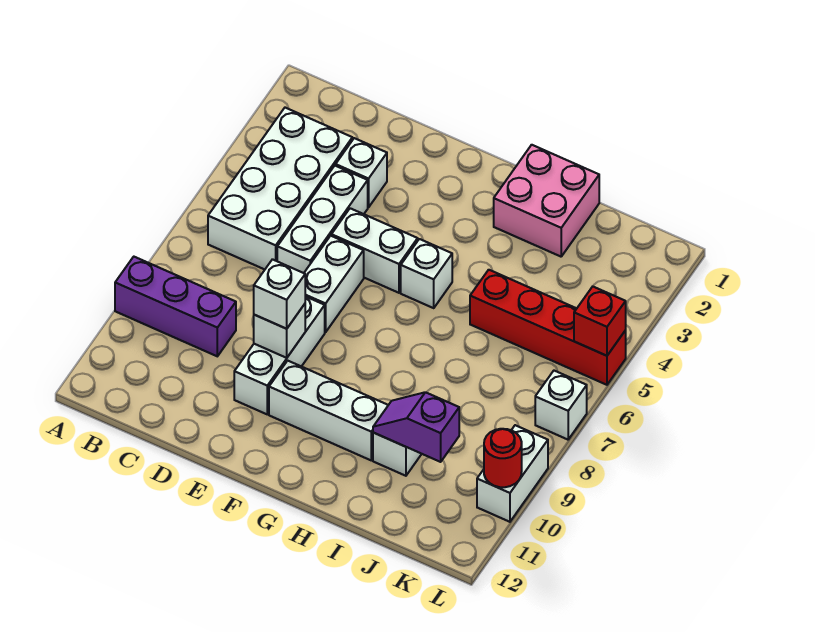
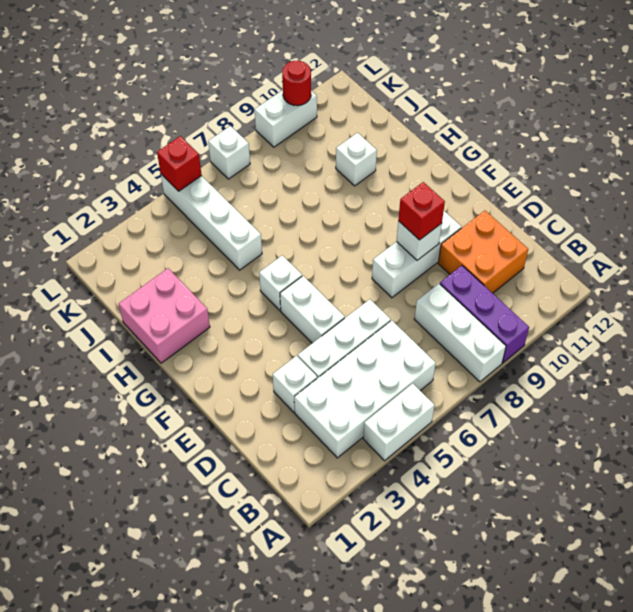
none -> orange 2x2 brick [438,211,528,293]
white 1x2 brick [304,236,364,332] -> white 1x2 brick moved to [363,383,435,461]
white 1x1 brick [254,259,305,329] -> red 1x1 brick [398,182,445,240]
white 1x3 brick [269,361,388,460] -> white 1x3 brick moved to [414,284,506,382]
red 1x4 brick [470,270,626,385] -> white 1x4 brick [161,174,262,270]
purple 1x2 slope [373,392,459,462] -> none

